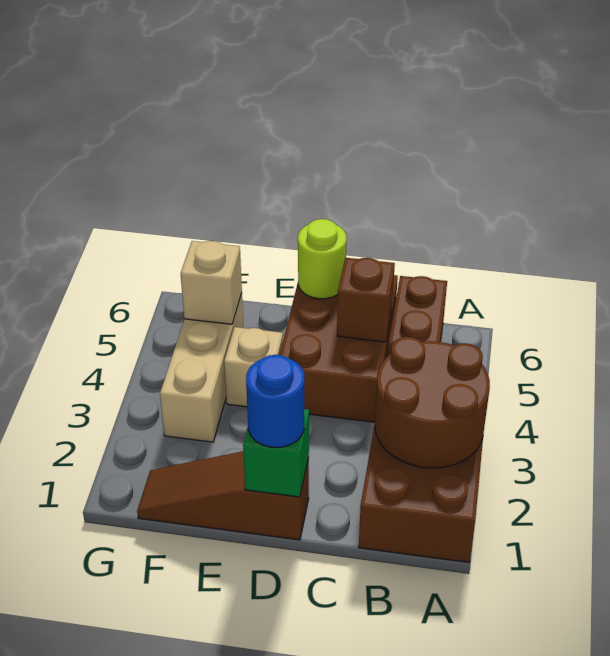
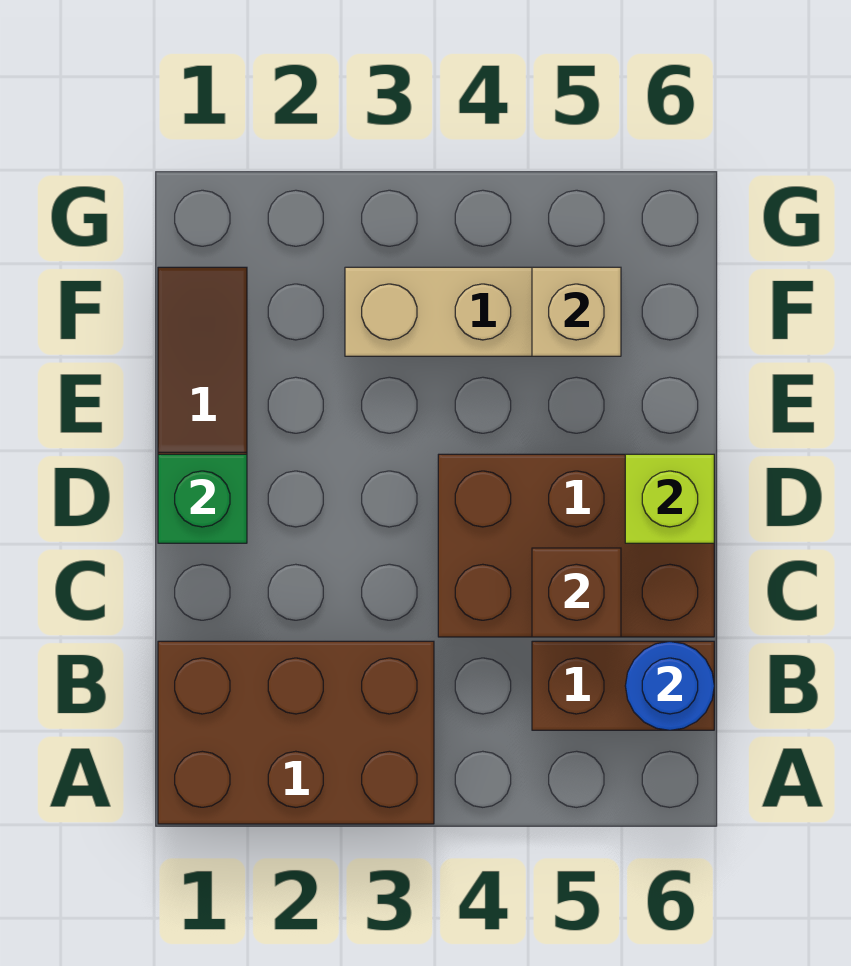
brown 2x2 round brick [375,337,490,468] -> none
blue 1x1 round brick [246,355,304,447] -> blue 1x1 round brick moved to [625,641,714,730]
lime 1x1 round brick [298,219,347,299] -> lime 1x1 brick [625,454,714,543]
tan 1x1 brick [224,327,283,407] -> none

